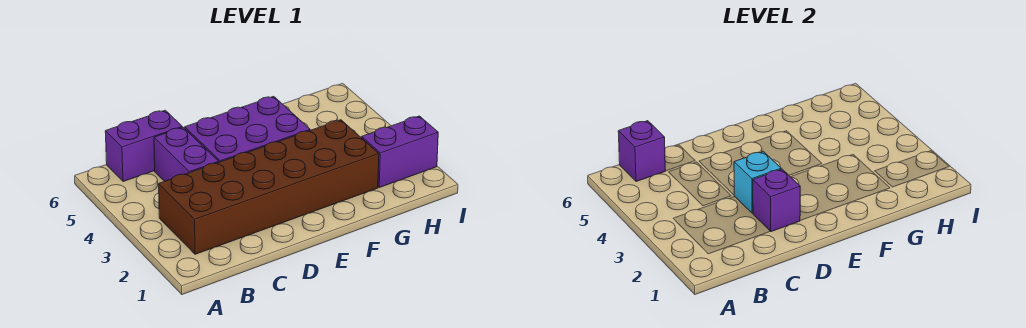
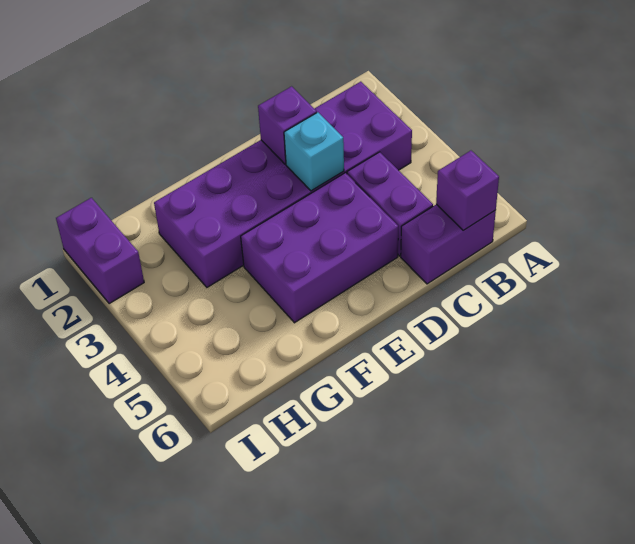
brown 2x6 brick [159,120,379,254] -> purple 2x6 brick [154,82,412,287]
purple 1x2 brick [362,116,438,187] -> purple 1x2 brick turned to [56,198,144,304]

